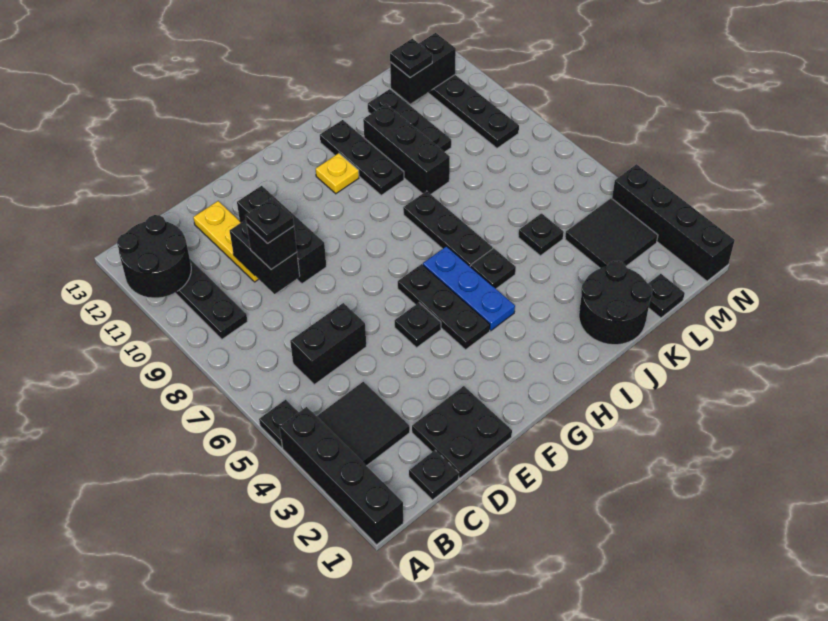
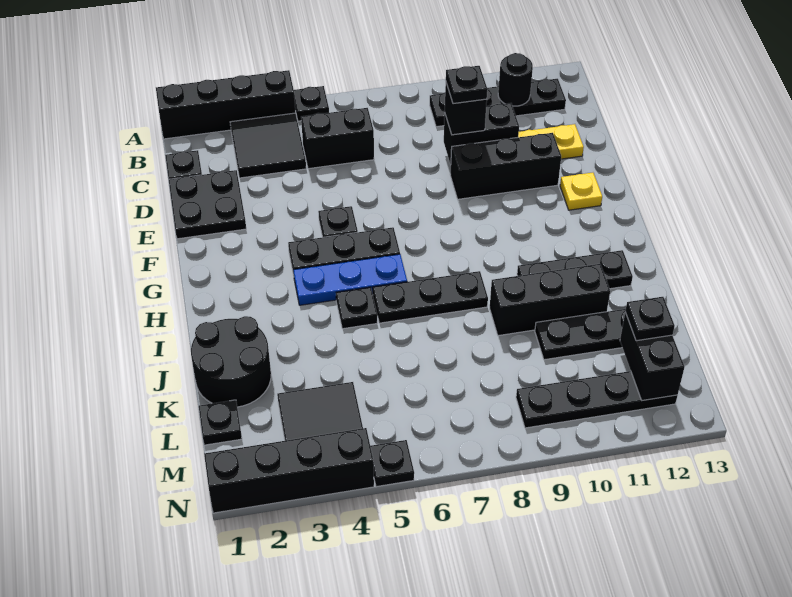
black 2x2 round brick [117,215,191,298] -> black 1x1 round brick [498,53,533,106]
black 1x2 brick [290,303,366,384] -> black 1x2 brick turned to [301,108,374,169]
yellow 1x1 plate [316,153,359,194] -> yellow 1x1 plate moved to [560,173,602,210]
black 1x1 plate [518,214,564,256] -> black 1x1 plate moved to [370,440,414,487]

